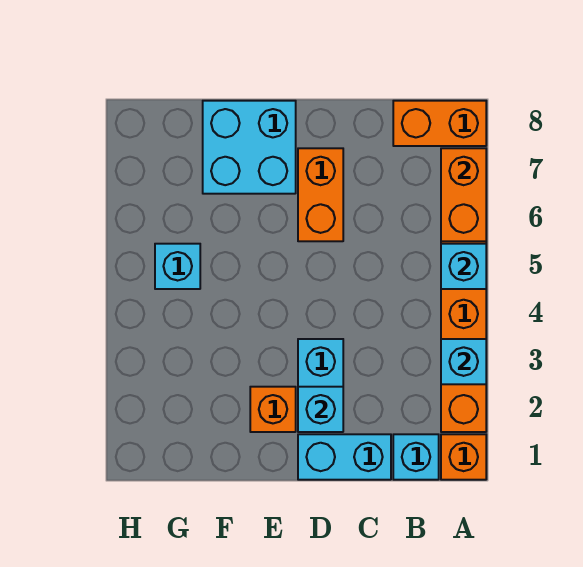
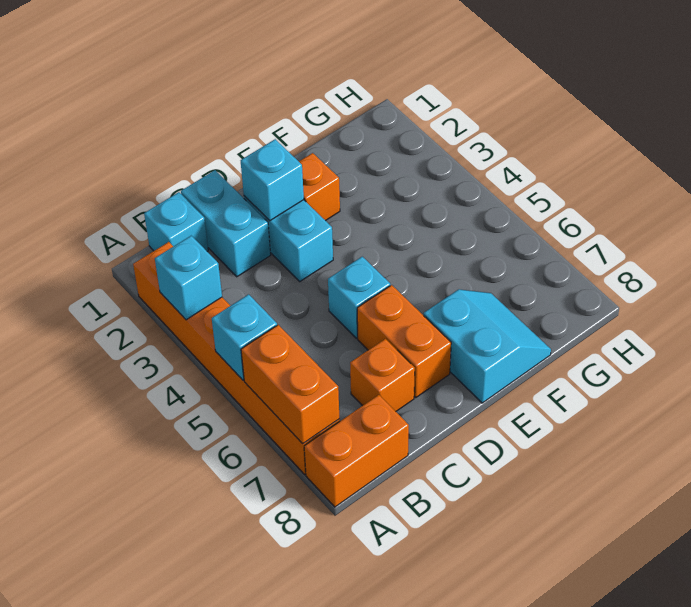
orange 1x1 brick [441,434,486,480] -> orange 1x1 brick moved to [350,339,415,411]
cyan 1x2 brick [298,434,391,480] -> cyan 1x2 brick turned to [181,170,271,277]
cyan 2x2 brick [203,101,296,194] -> cyan 2x2 slope [424,289,551,403]
cyan 1x1 brick [155,244,200,289] -> cyan 1x1 brick moved to [328,257,390,338]

